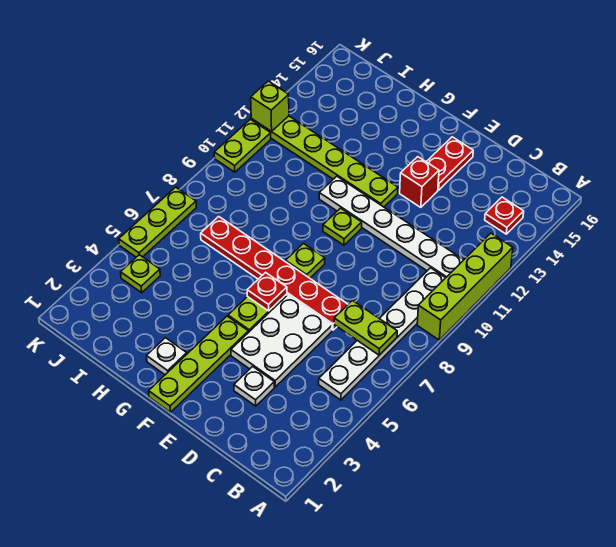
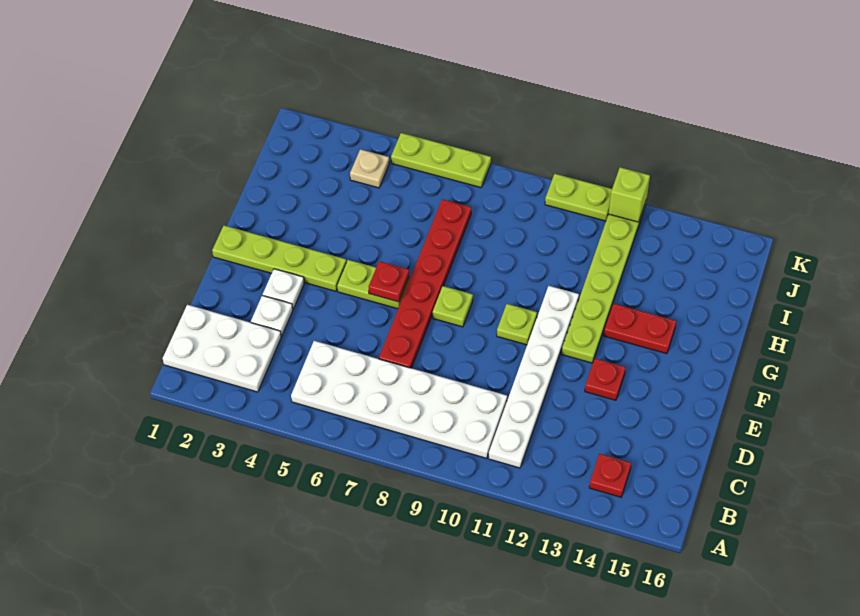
lime 1x4 brick [417,233,513,340] -> none
white 1x6 plate [319,268,445,400] -> white 2x6 plate [291,341,507,458]
lime 1x2 plate [334,300,397,355] -> none
white 2x3 plate [231,295,332,387] -> white 2x3 plate moved to [163,305,281,392]
red 1x1 brick [400,157,439,207] -> red 1x1 plate [585,358,626,400]
red 1x2 plate [426,137,473,190] -> red 1x2 plate moved to [603,303,676,354]
white 1x1 plate [147,338,187,375] -> white 1x1 plate moved to [263,269,304,309]
lime 1x1 plate [121,255,160,293] -> tan 1x1 plate [350,149,389,188]

